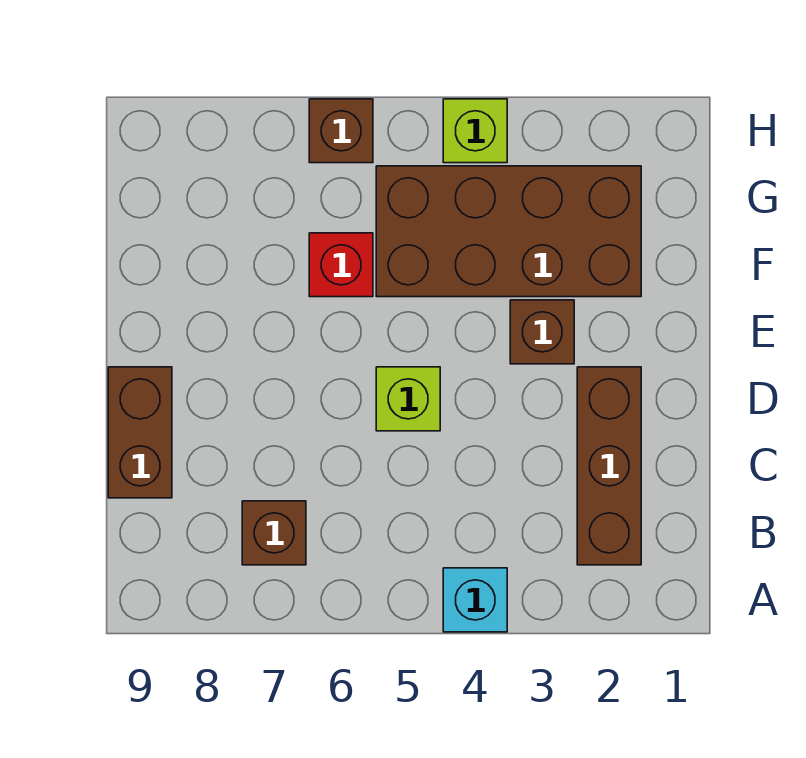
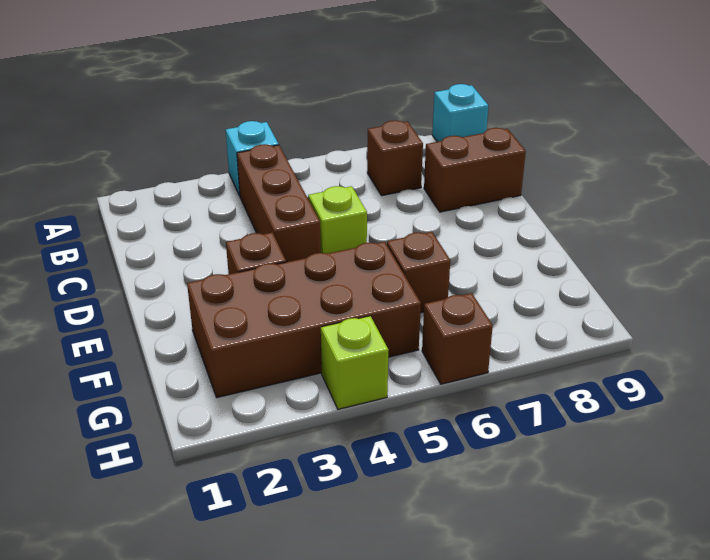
none -> cyan 1x1 brick [432,84,488,142]
brown 1x3 brick [577,367,641,565] -> brown 1x3 brick moved to [237,144,321,262]
brown 1x2 brick [108,367,172,498] -> brown 1x2 brick turned to [424,128,526,212]
red 1x1 brick [309,233,373,297] -> brown 1x1 brick [387,232,450,313]

